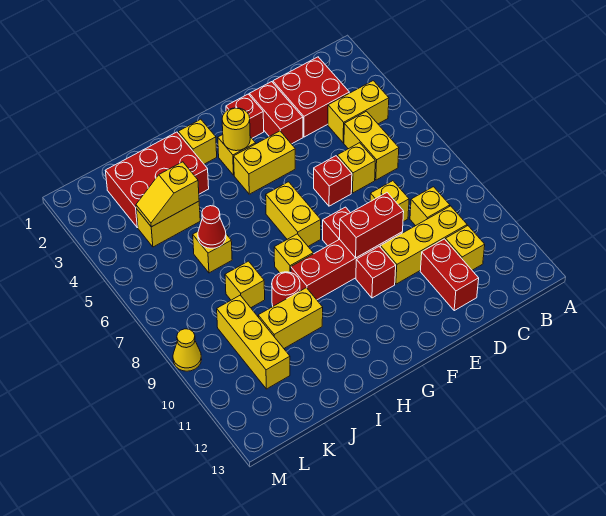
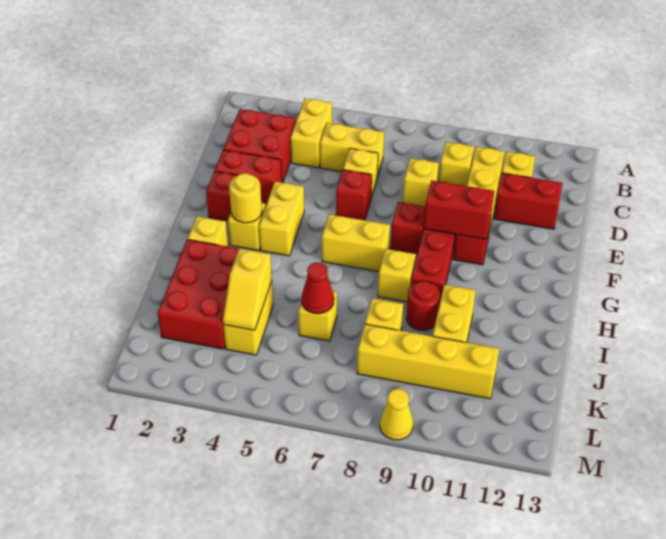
red 1x2 brick [340,193,404,258] -> red 1x2 brick turned to [424,181,494,239]
yellow 1x3 brick [217,295,290,389] -> yellow 1x4 brick [357,324,499,399]

